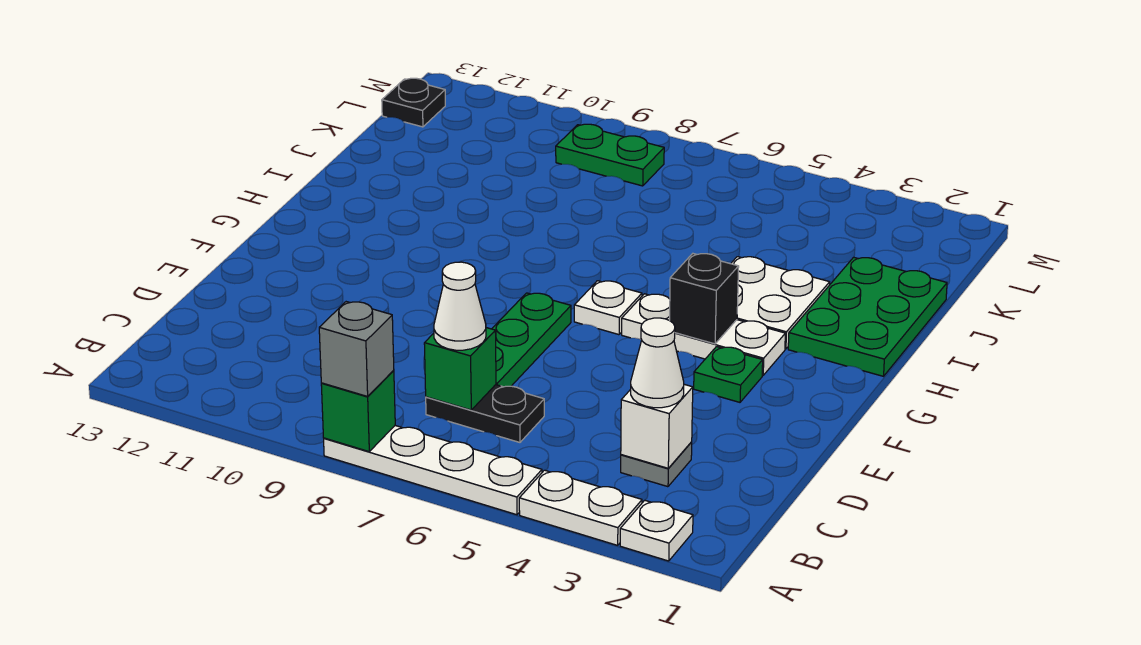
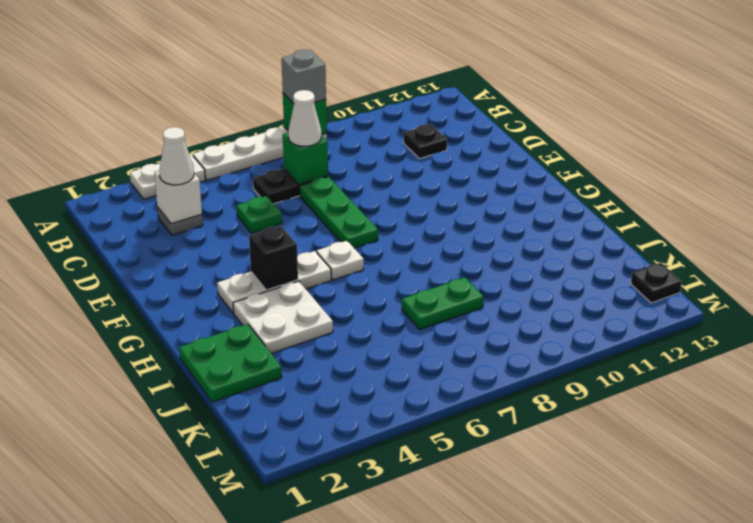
white 1x1 plate [620,500,693,561] -> none
none -> black 1x1 plate [404,124,447,159]
green 1x1 plate [694,347,763,402] -> green 1x1 plate moved to [237,196,282,233]
green 2x3 plate [788,257,947,376] -> green 2x2 plate [179,324,282,402]
green 1x2 plate [556,124,664,186] -> green 1x2 plate moved to [402,277,484,330]

